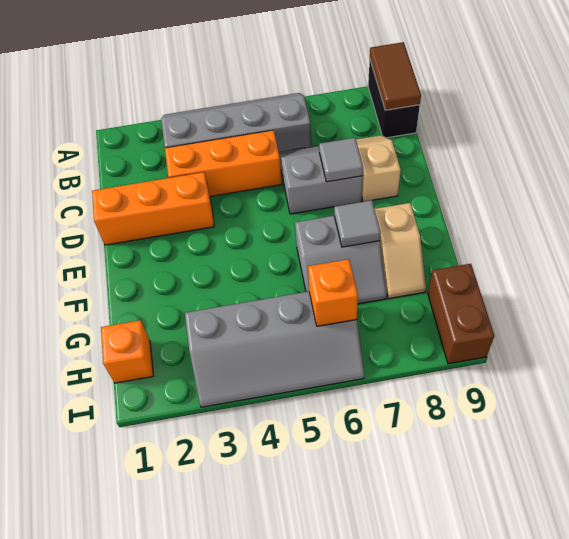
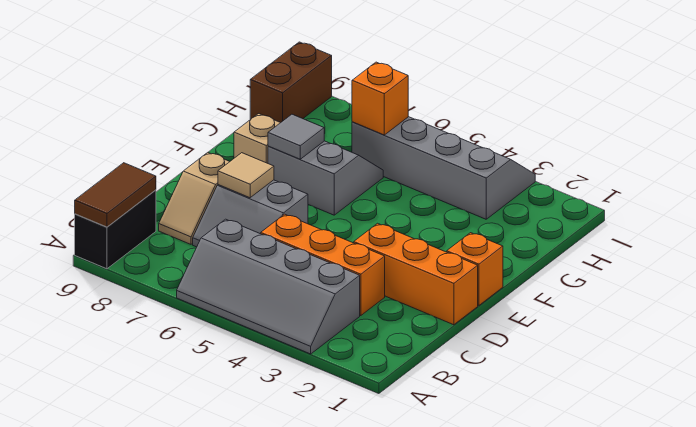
grey 1x1 tile [319,138,363,182] -> tan 1x1 tile [218,153,274,198]
orange 1x1 brick [101,320,153,383] -> orange 1x1 brick moved to [447,233,503,305]

